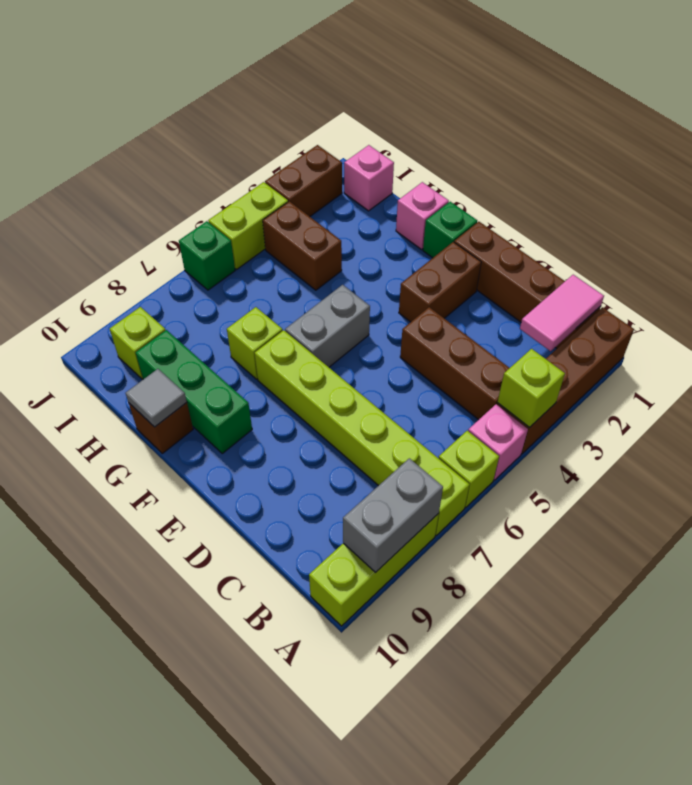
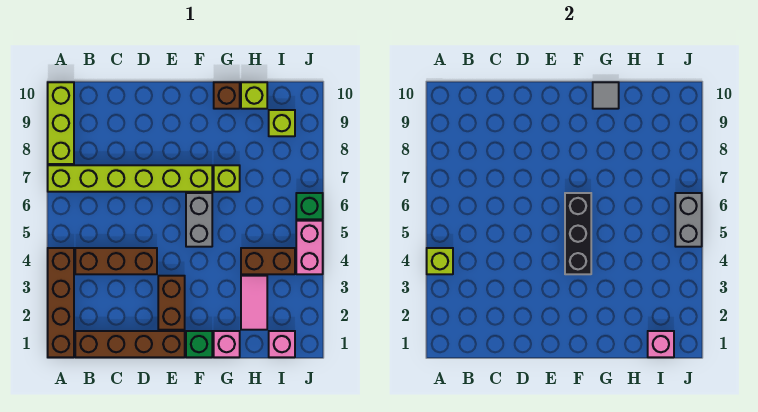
pink 1x1 brick [468,404,528,480] -> pink 1x1 brick moved to [648,331,674,357]
lime 1x1 brick [439,431,499,508] -> lime 1x1 brick moved to [241,82,267,109]
grey 1x2 brick [343,458,443,572] -> grey 1x2 brick moved to [675,193,702,247]
pink 1x2 tile [520,275,604,351] -> pink 1x2 tile moved to [241,276,267,330]
none -> black 1x3 brick [565,193,591,274]
green 1x3 brick [136,330,252,453] -> none
brown 1x2 brick [265,145,342,217] -> none
lime 1x2 brick [208,182,288,269] -> pink 1x2 brick [296,221,323,274]

